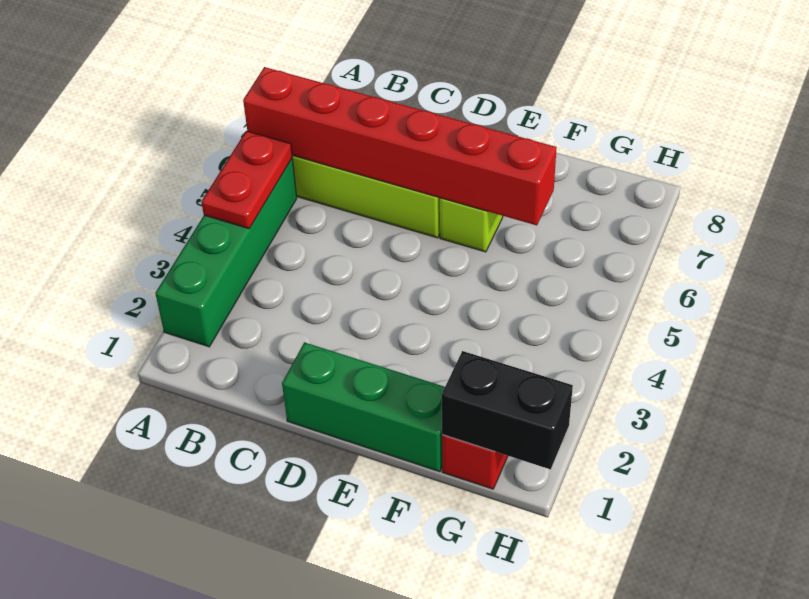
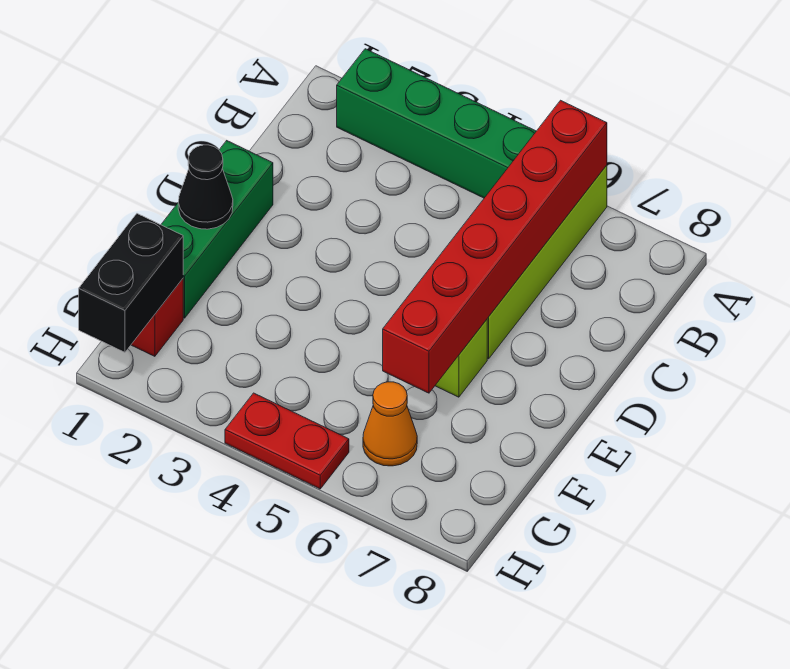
red 1x2 plate [202,131,292,229] -> red 1x2 plate moved to [225,393,349,489]
none -> black 1x1 cone [178,145,233,229]
none -> orange 1x1 cone [363,382,417,466]

